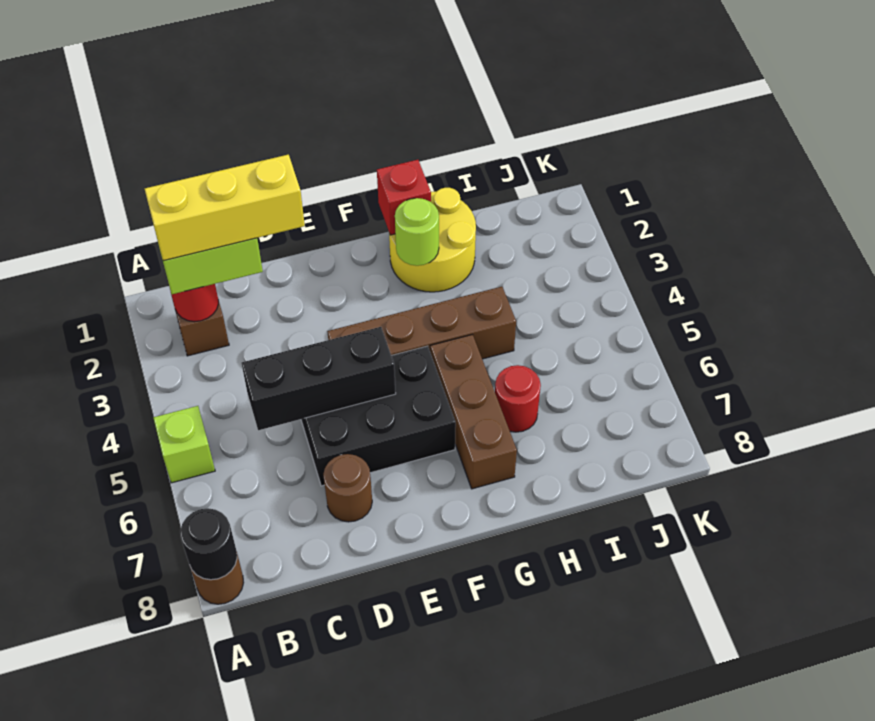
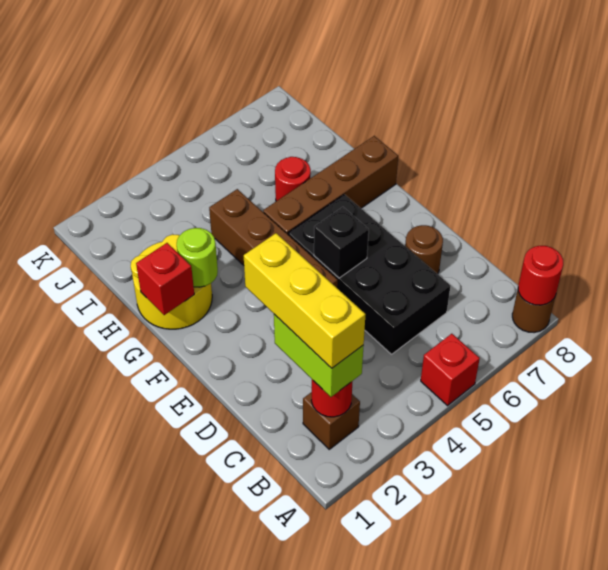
lime 1x1 brick [153,406,215,483] -> red 1x1 brick [421,334,480,406]
black 1x1 round brick [180,508,237,580] -> red 1x1 round brick [518,246,563,305]
black 1x3 brick [241,327,396,430] -> black 1x1 brick [314,207,369,278]
black 2x3 brick [301,346,456,486] -> black 2x4 brick [288,194,451,354]
brown 1x3 brick [430,335,517,489] -> brown 1x4 brick [263,136,398,234]

